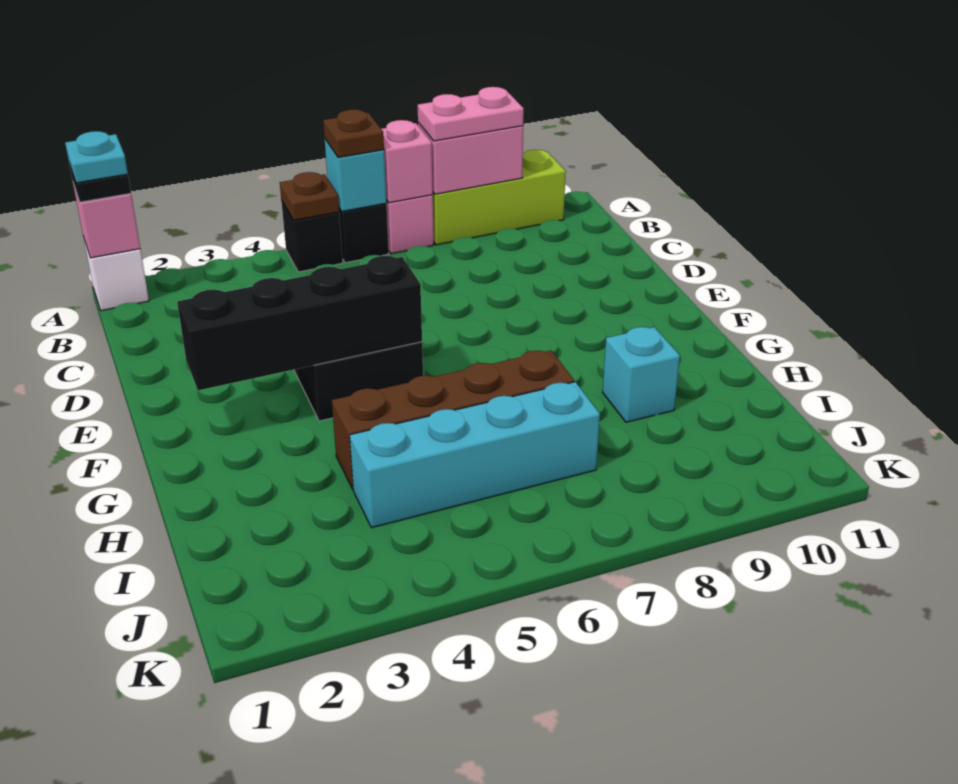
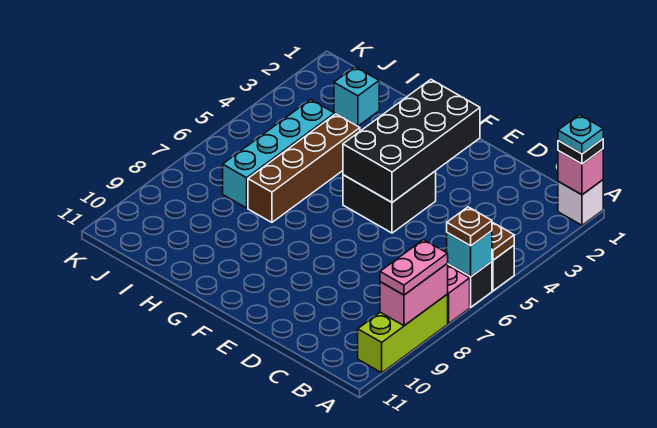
pink 1x1 brick [382,120,433,203] -> none
black 1x4 brick [177,256,422,390] -> black 2x4 brick [343,80,480,202]
cyan 1x1 brick [603,327,680,422] -> cyan 1x1 brick moved to [334,67,379,126]

